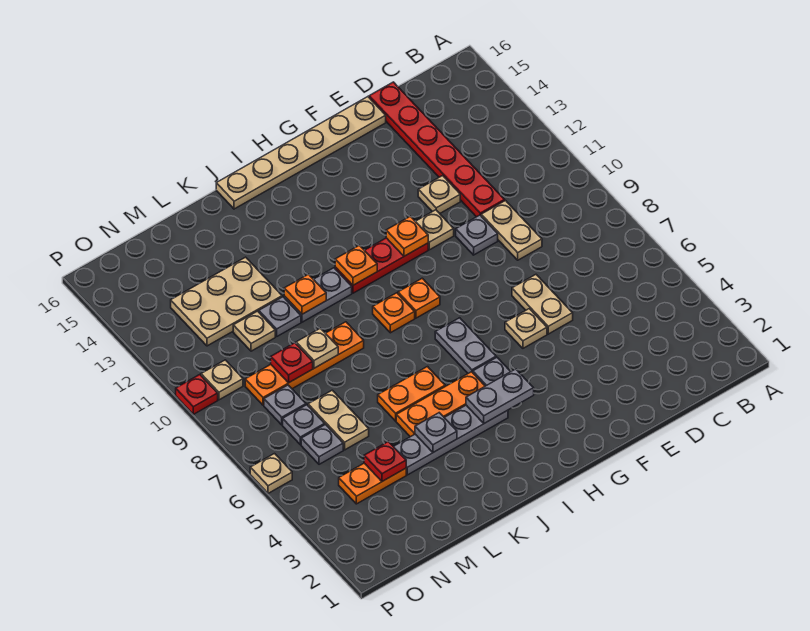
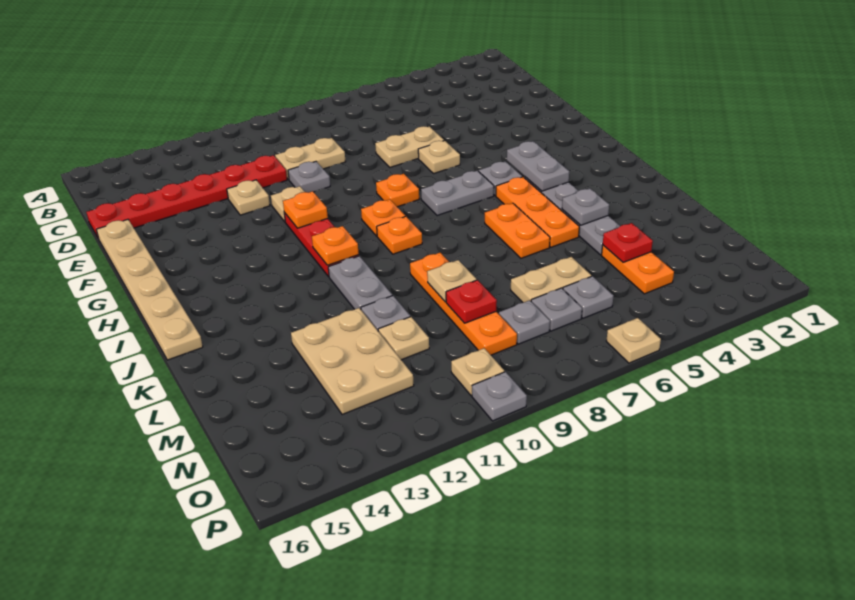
orange 1x1 plate [284,274,326,314] -> orange 1x1 plate moved to [376,174,419,207]
red 1x1 plate [176,375,218,414] -> grey 1x1 plate [472,372,527,421]

